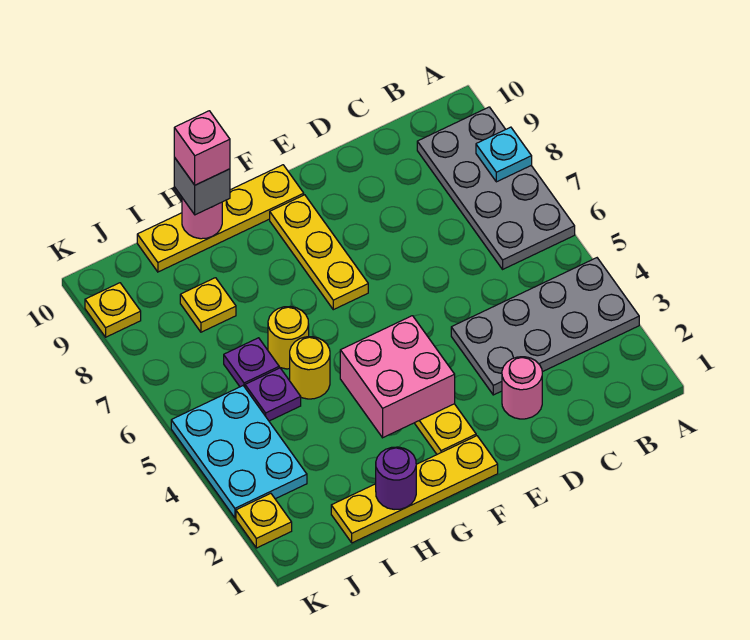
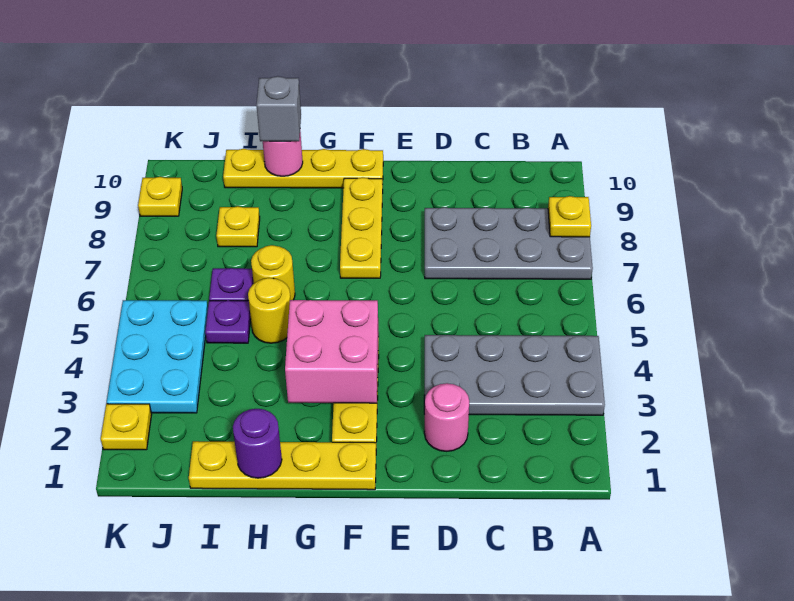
grey 2x4 plate [417,107,575,269] -> grey 2x4 plate turned to [425,207,593,279]
cyan 1x1 plate [476,127,532,182] -> yellow 1x1 plate [548,196,591,237]
pink 1x1 brick [174,111,230,185] -> none

